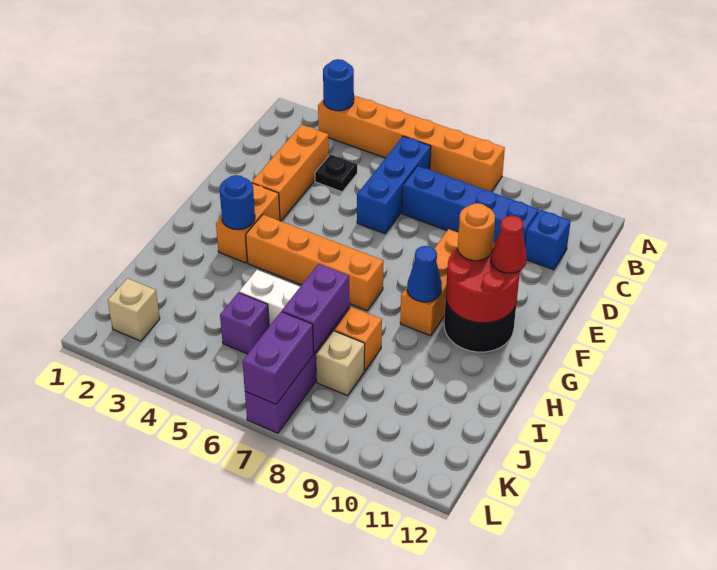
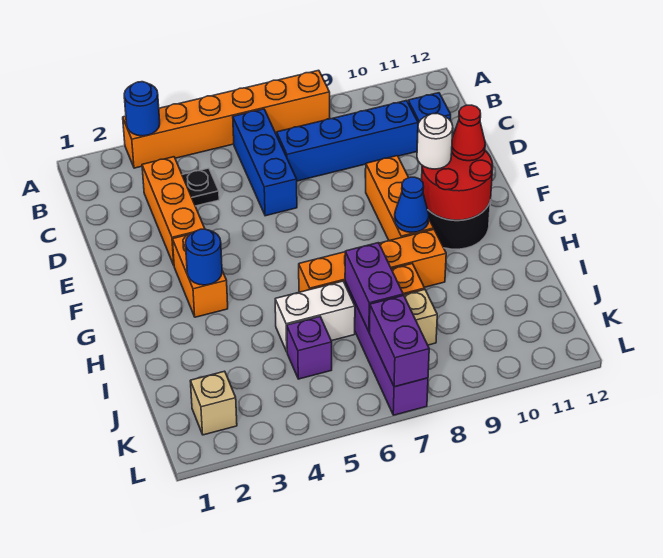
orange 1x1 round brick [458,203,495,261] -> white 1x1 round brick [417,113,453,169]
orange 1x4 brick [246,215,384,311] -> orange 1x4 brick moved to [299,229,446,292]

